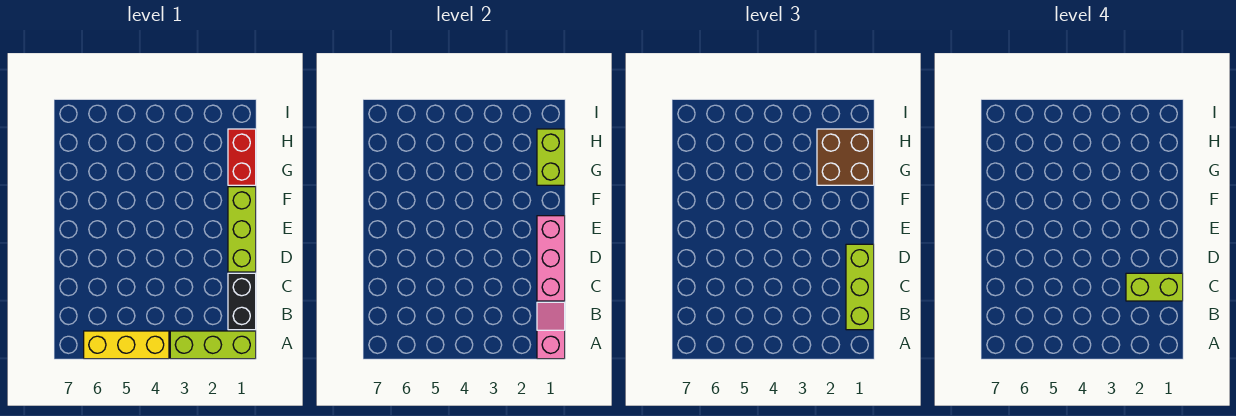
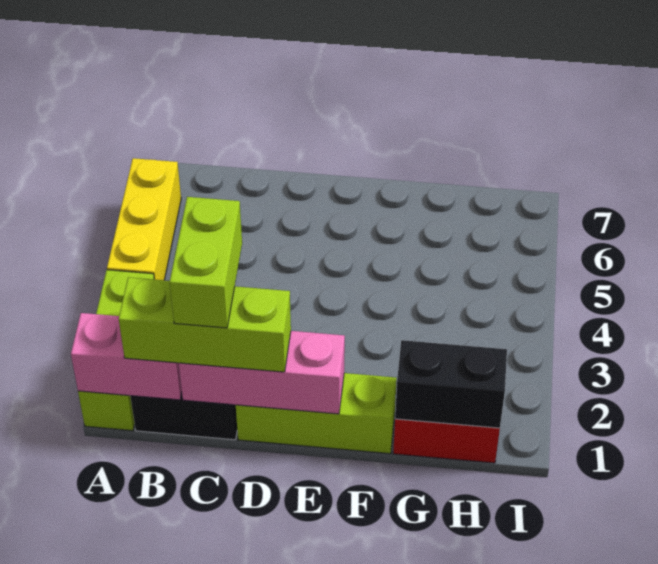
pink 1x2 slope [537,302,565,359] -> pink 1x2 brick [71,313,182,400]
lime 1x2 brick [537,129,565,185] -> black 1x2 brick [395,340,507,428]
brown 2x2 brick [817,129,874,185] -> none

